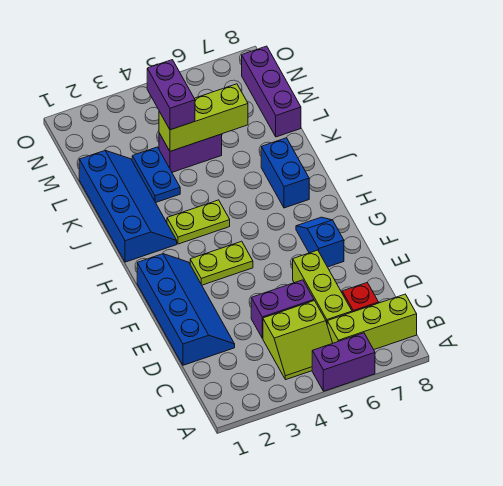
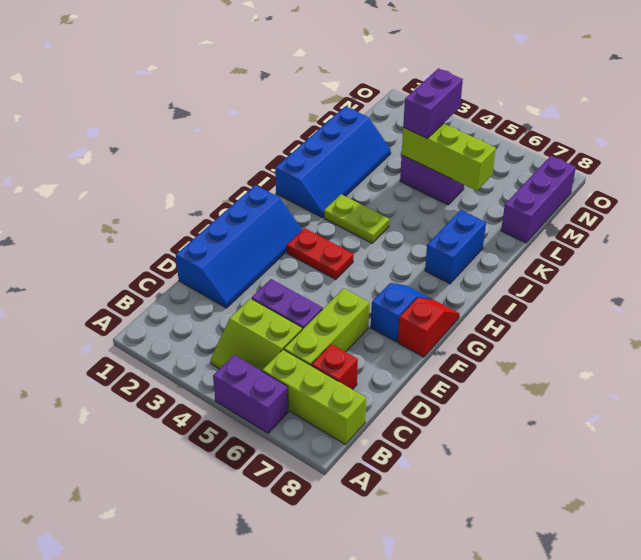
none -> red 1x2 slope [398,298,459,357]
lime 1x2 plate [190,241,253,285] -> red 1x2 plate [287,228,354,279]
blue 1x2 plate [132,147,180,203] -> none

